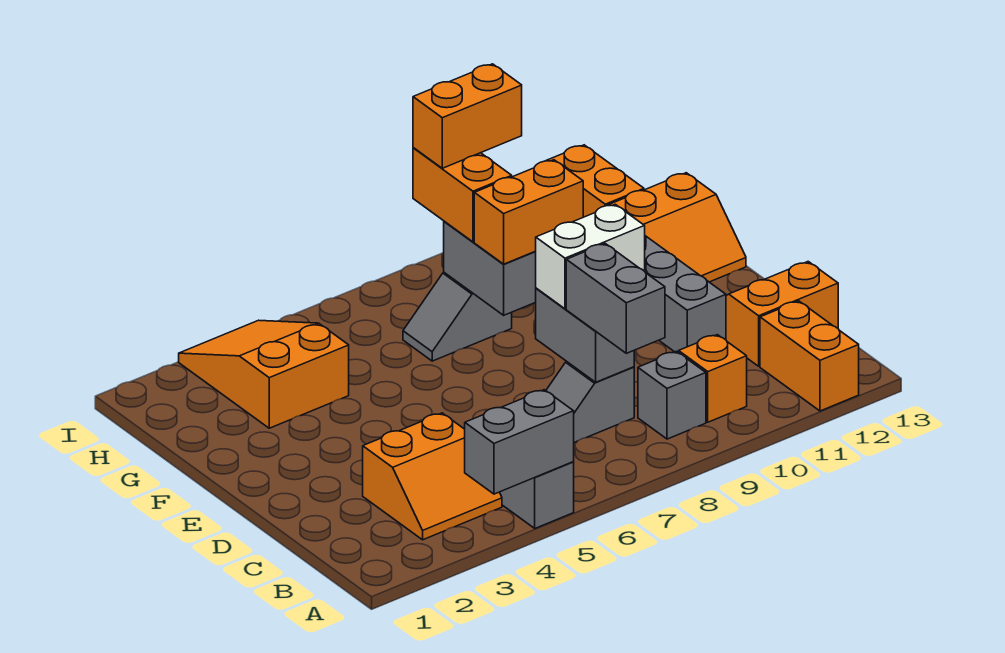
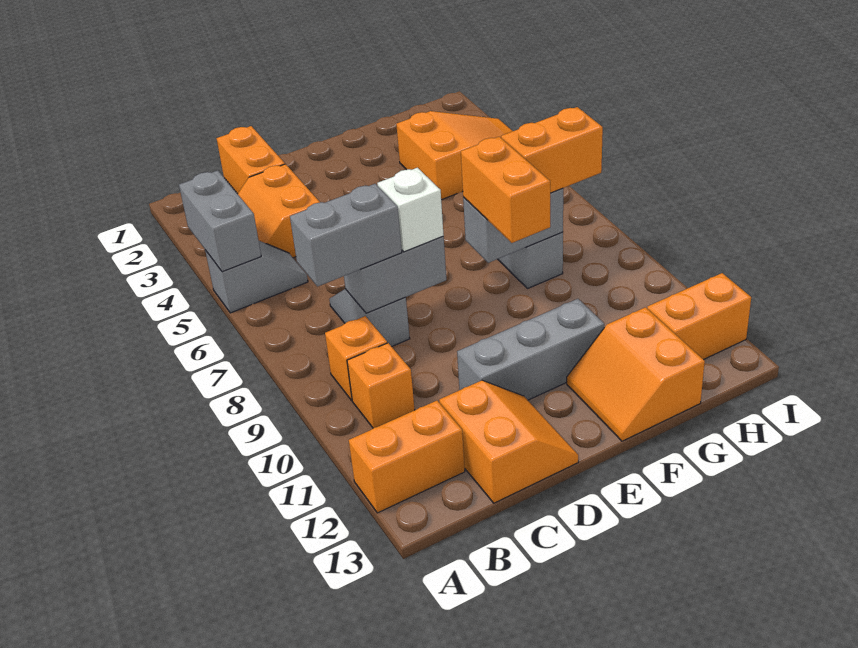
grey 1x1 brick [638,351,706,439] -> orange 1x1 brick [325,316,387,401]
white 1x2 brick [536,204,645,309] -> white 1x1 brick [377,168,444,252]
orange 1x2 brick [413,64,522,168] -> orange 1x2 brick moved to [217,126,285,194]

